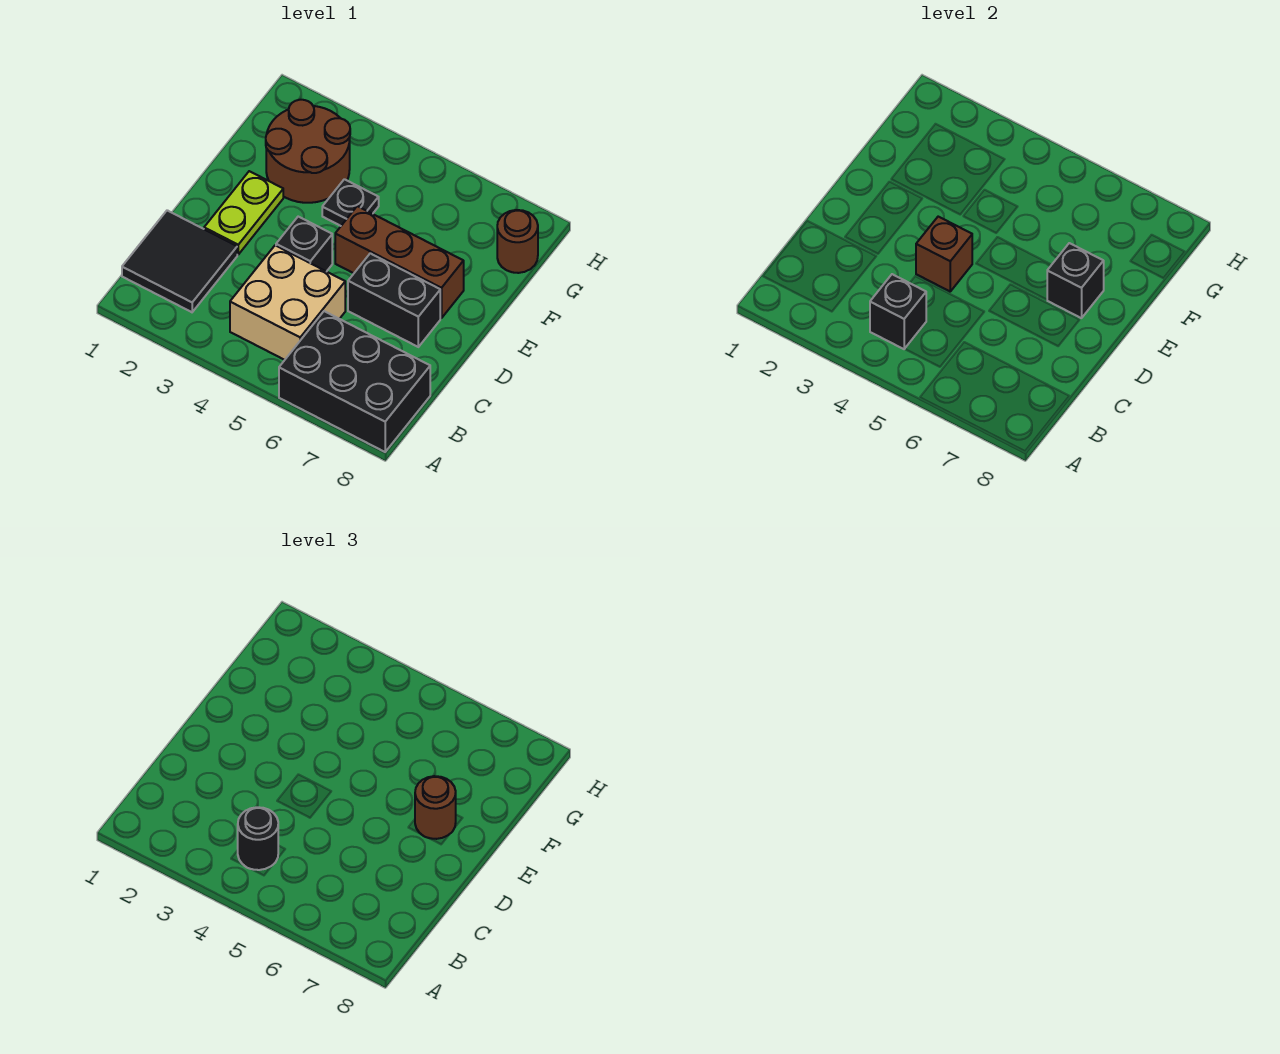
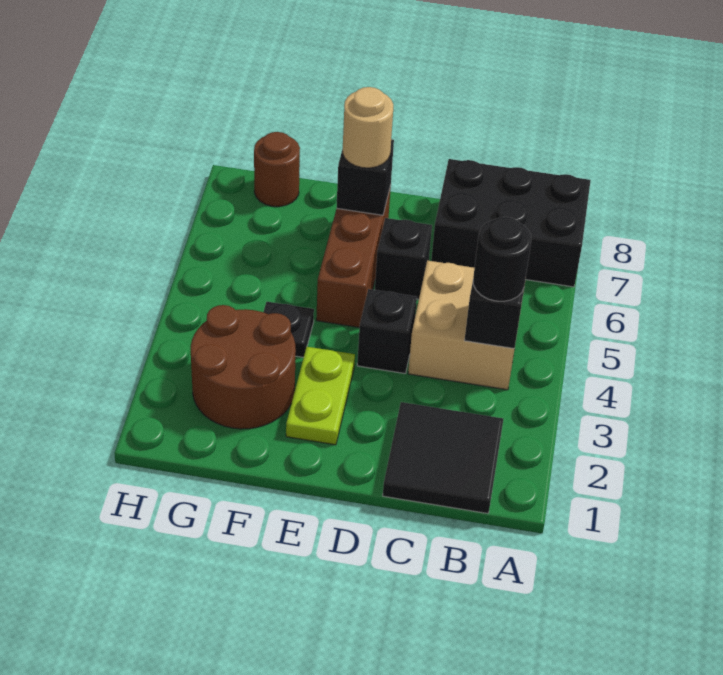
black 2x3 brick [279,311,430,452] -> black 2x3 brick turned to [431,159,591,287]
lime 1x2 plate [204,171,283,254] -> lime 1x2 plate turned to [286,347,355,445]
brown 1x1 brick [916,217,972,291] -> none
black 1x2 brick [348,253,440,347] -> black 1x1 brick [375,218,432,299]
brown 1x1 round brick [415,776,456,839] -> tan 1x1 round brick [342,87,393,168]

